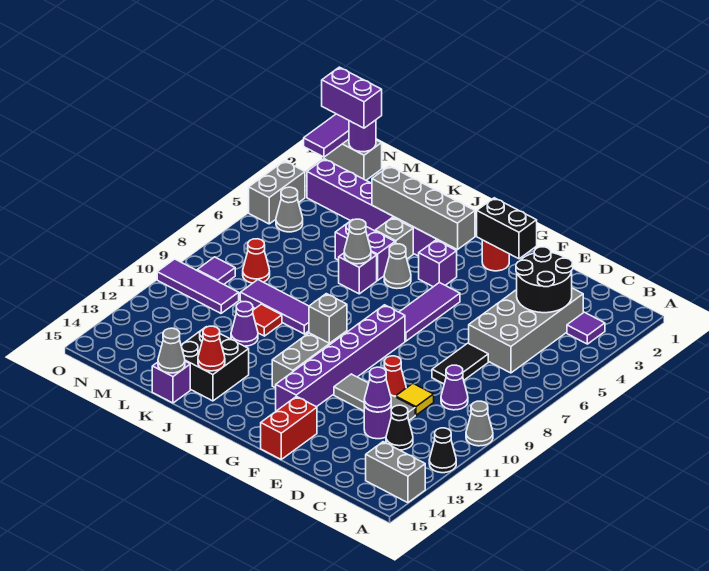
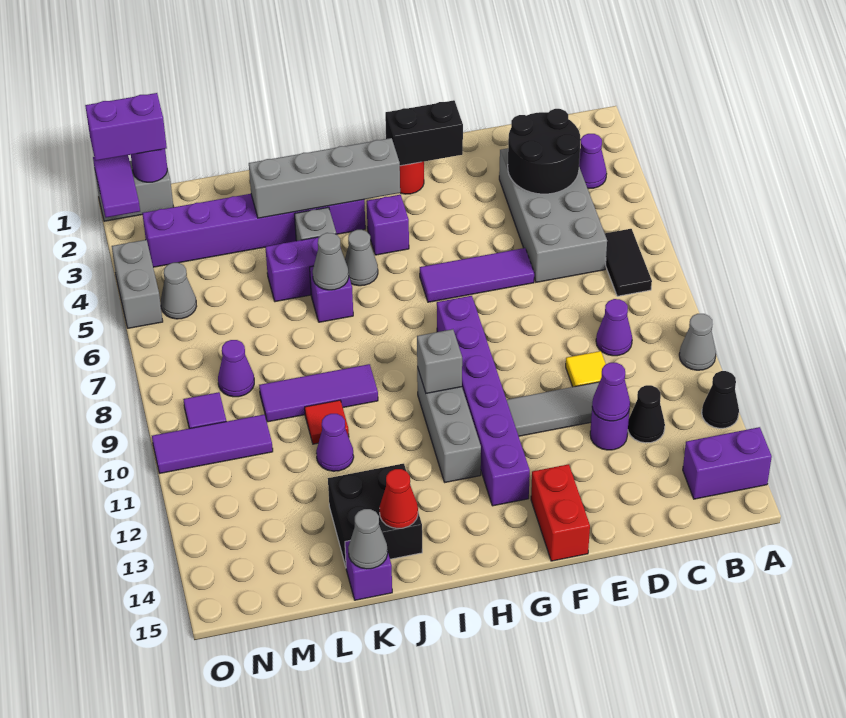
grey 1x2 brick [366,442,425,503] -> purple 1x2 brick [683,427,772,499]
purple 1x1 tile [567,312,605,344] -> purple 1x1 cone [579,134,607,189]
black 1x2 tile [432,343,488,384] -> black 1x2 tile moved to [605,229,652,296]
red 1x1 cone [384,356,406,397] -> none
purple 1x3 tile [399,282,460,341] -> purple 1x3 tile turned to [420,248,534,302]
red 1x1 cone [243,239,270,283] -> purple 1x1 cone [218,340,254,397]

